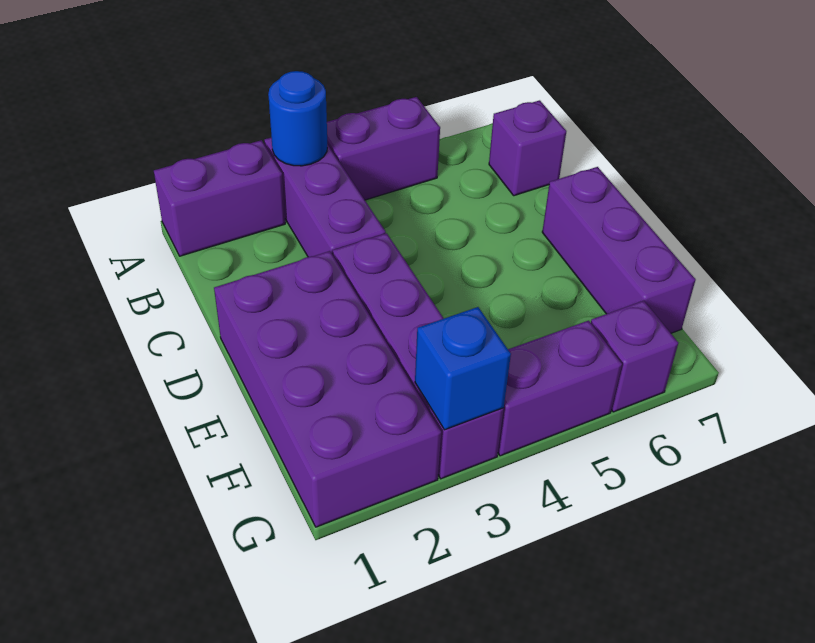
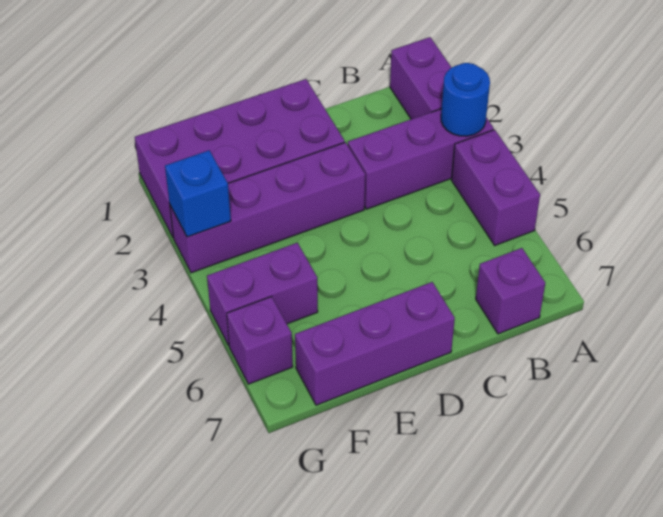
purple 1x2 brick [498,321,622,456] -> purple 1x2 brick turned to [207,243,318,345]

